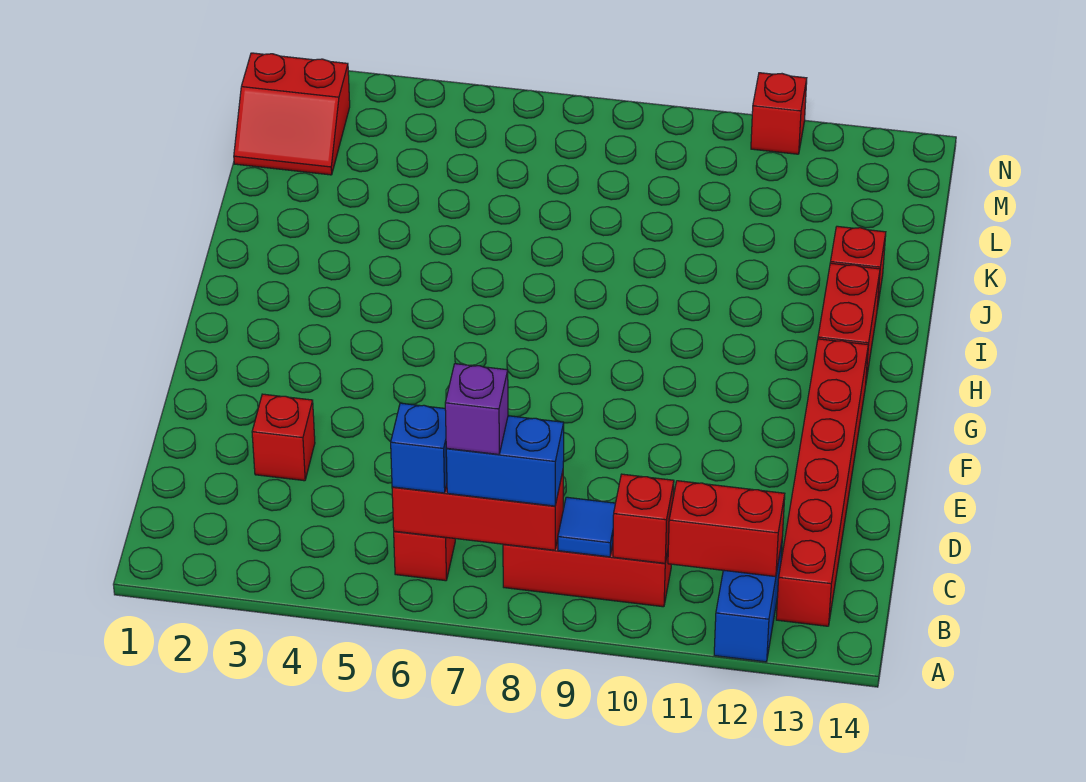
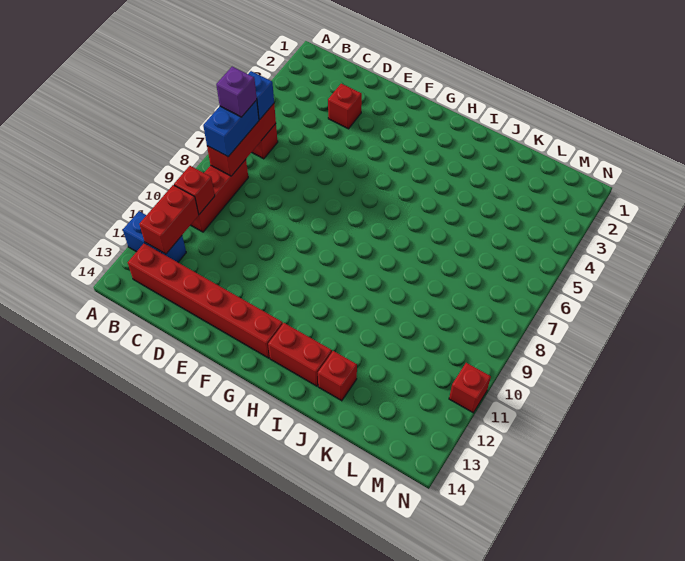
blue 1x1 tile [558,497,615,557] -> none
red 2x2 slope [234,53,350,175] -> none

